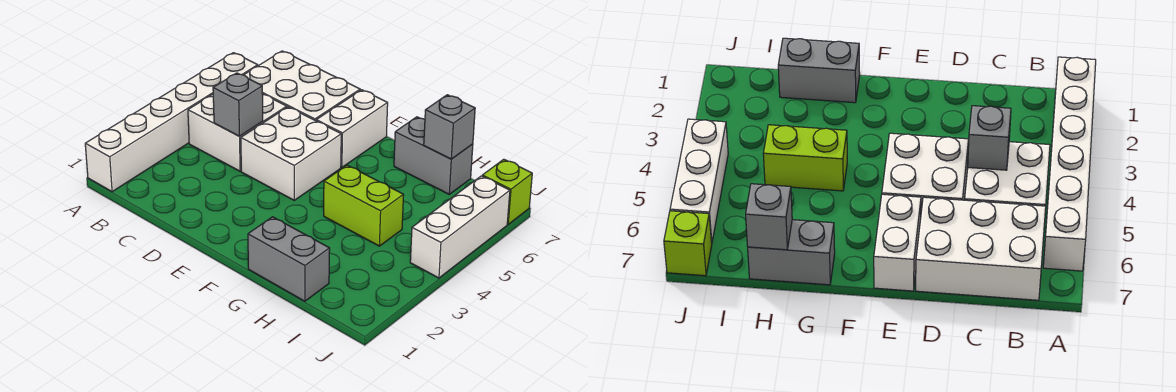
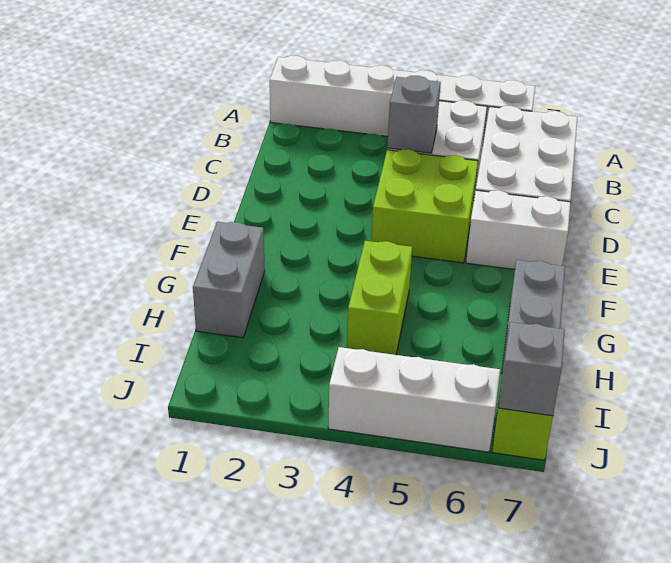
white 2x2 brick [241,107,341,200] -> lime 2x2 brick [371,149,478,263]
grey 1x1 brick [424,95,475,159] -> grey 1x1 brick moved to [498,322,565,416]

